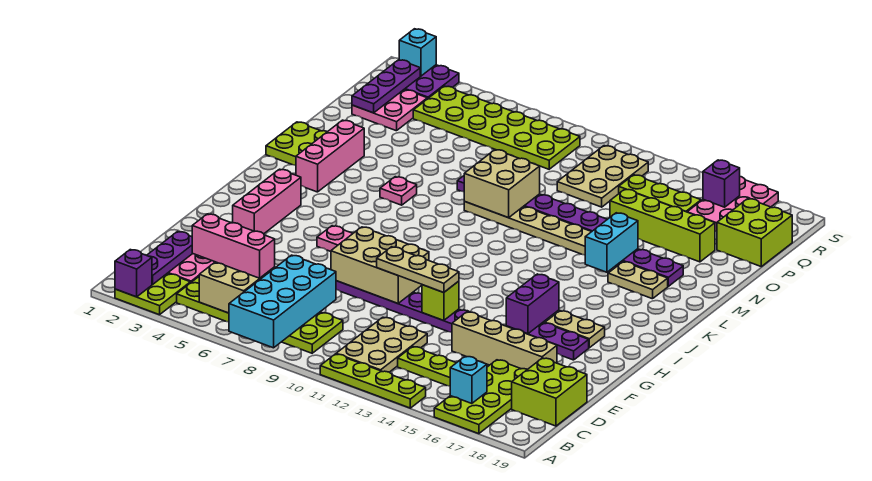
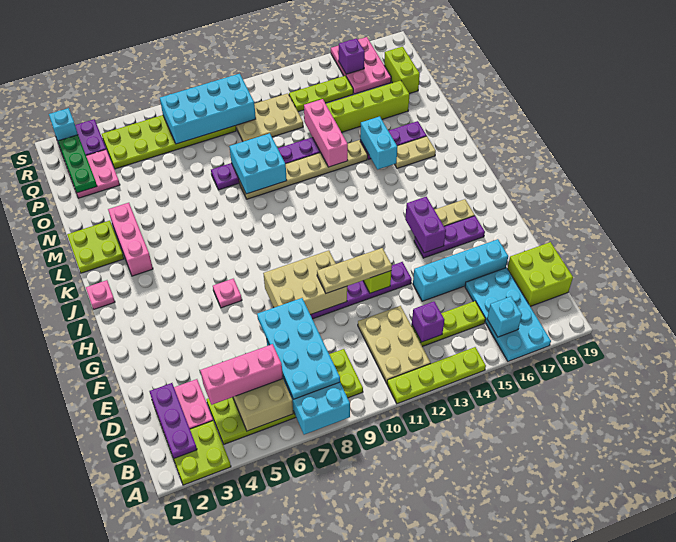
purple 1x1 brick [115,250,152,297] -> purple 1x1 brick moved to [412,302,444,342]
lime 2x4 plate [434,360,527,434] -> cyan 2x4 plate [465,268,551,361]
none -> cyan 2x4 plate [257,298,340,399]
tan 1x4 brick [452,312,557,369] -> cyan 1x4 brick [413,239,508,301]
pink 1x3 brick [233,169,301,234] -> pink 1x3 brick moved to [304,99,348,167]
pink 1x1 plate [380,177,417,205] -> pink 1x1 plate moved to [86,280,115,309]
tan 2x2 brick [464,150,540,218] -> cyan 2x2 brick [229,133,287,194]
purple 1x3 plate [352,60,420,113] -> green 1x3 plate [58,135,97,193]
tan 2x3 plate [557,146,648,207] -> tan 2x3 plate turned to [236,93,303,142]
lime 2x2 brick [717,199,792,266] -> lime 1x2 brick [384,47,420,94]
none -> cyan 2x4 brick [160,74,256,144]

